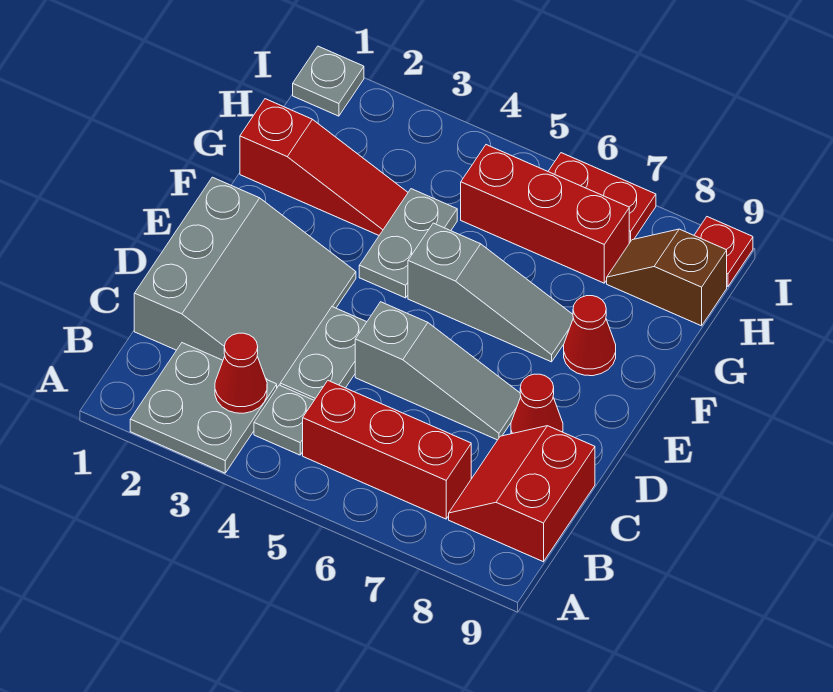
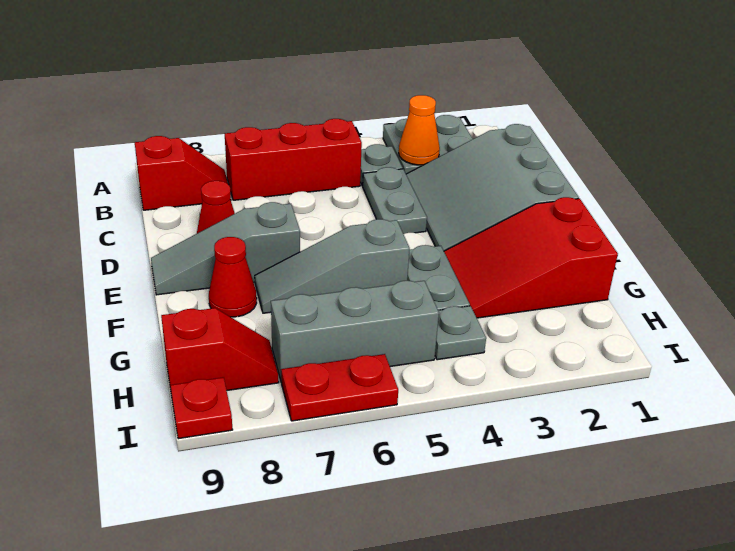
red 1x1 cone [215,333,267,413] -> orange 1x1 cone [399,95,440,165]
red 2x2 slope [449,426,595,562] -> red 1x2 slope [135,136,231,210]
grey 1x3 slope [355,302,521,440] -> grey 1x3 slope moved to [151,202,300,295]
red 1x3 slope [240,99,408,235] -> red 2x3 slope [444,197,618,318]
red 1x3 brick [461,145,629,283] -> grey 1x3 brick [271,281,439,383]
brown 1x2 slope [607,229,727,326] -> red 1x2 slope [161,308,279,396]
grey 1x1 plate [293,46,364,116] -> grey 1x1 plate moved to [435,306,486,360]

